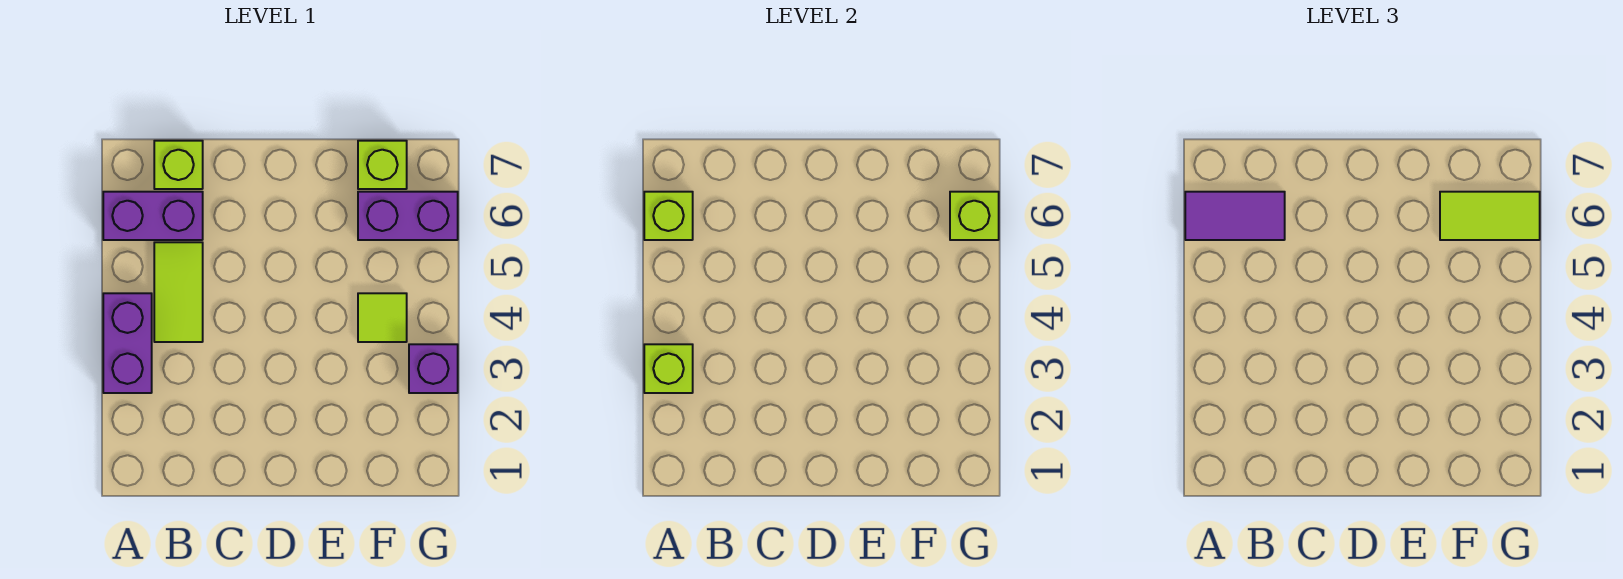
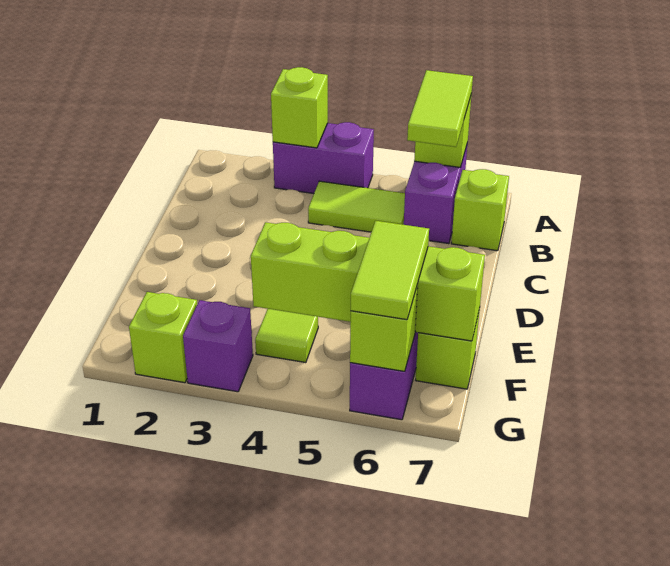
purple 1x2 tile [1185,192,1285,240] -> lime 1x2 tile [407,70,473,147]
none -> lime 1x4 brick [251,222,485,341]
none -> lime 1x1 brick [129,292,197,383]

